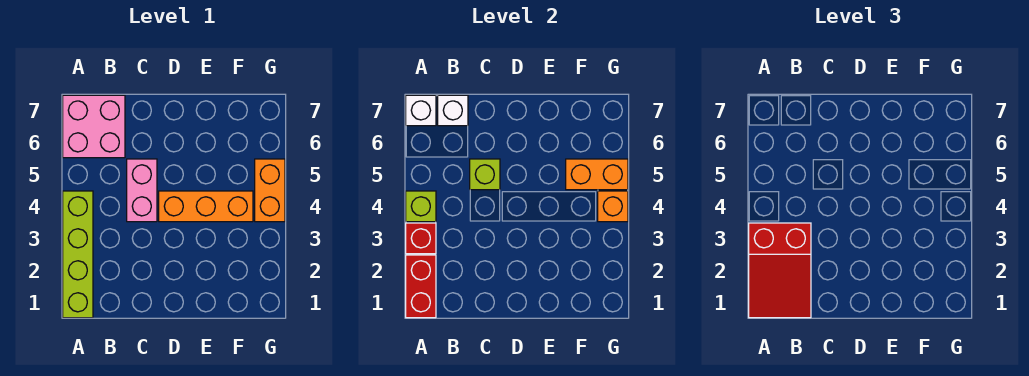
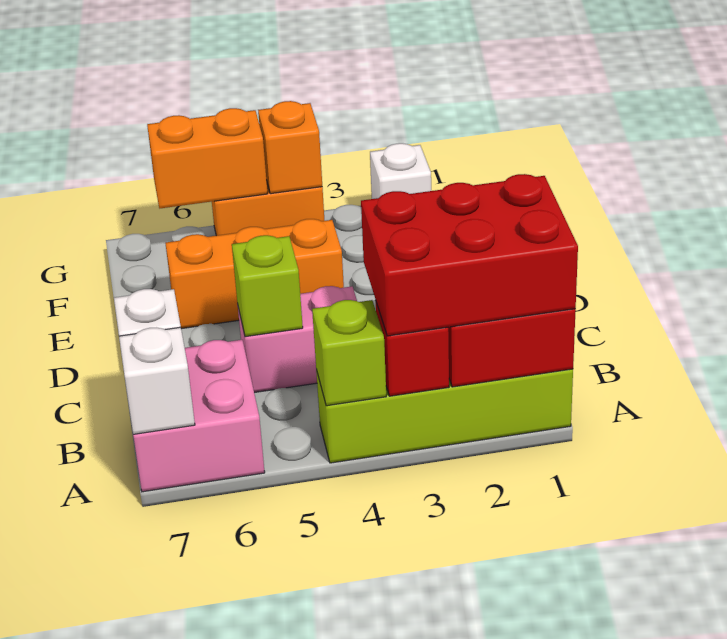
red 2x3 slope [749,223,811,318] -> red 2x3 brick [361,174,578,336]
orange 1x3 brick [159,191,253,222] -> orange 1x3 brick turned to [165,219,344,329]
orange 1x2 brick [566,159,628,190] -> orange 1x2 brick turned to [147,108,268,208]
none -> white 1x1 brick [370,143,431,199]

